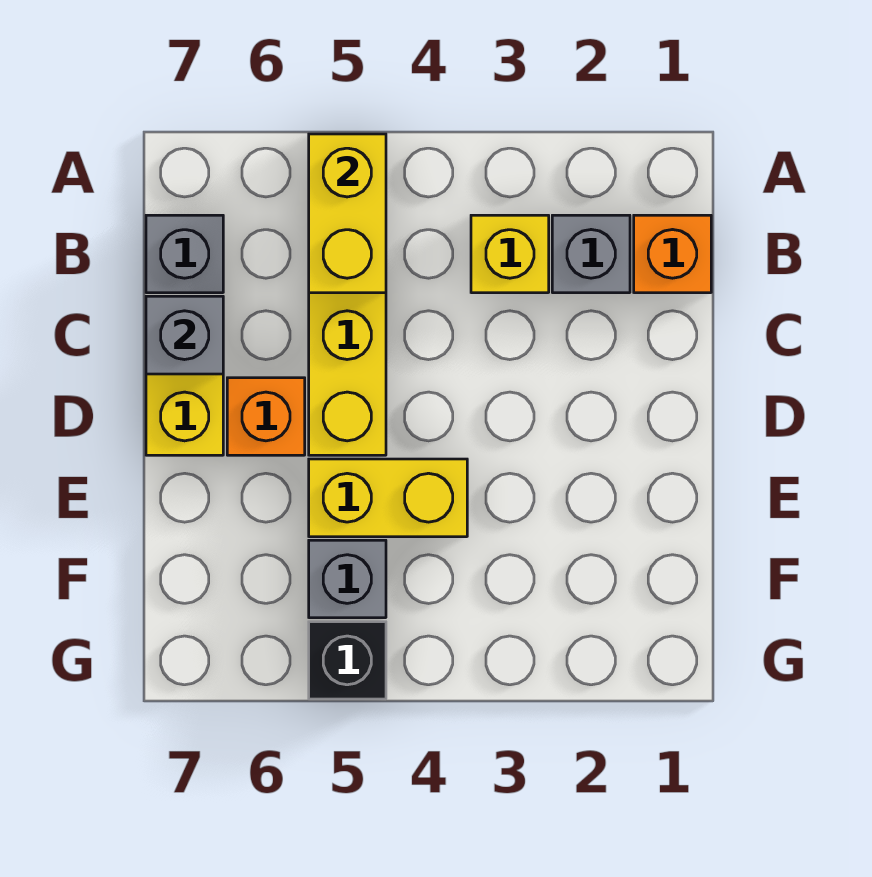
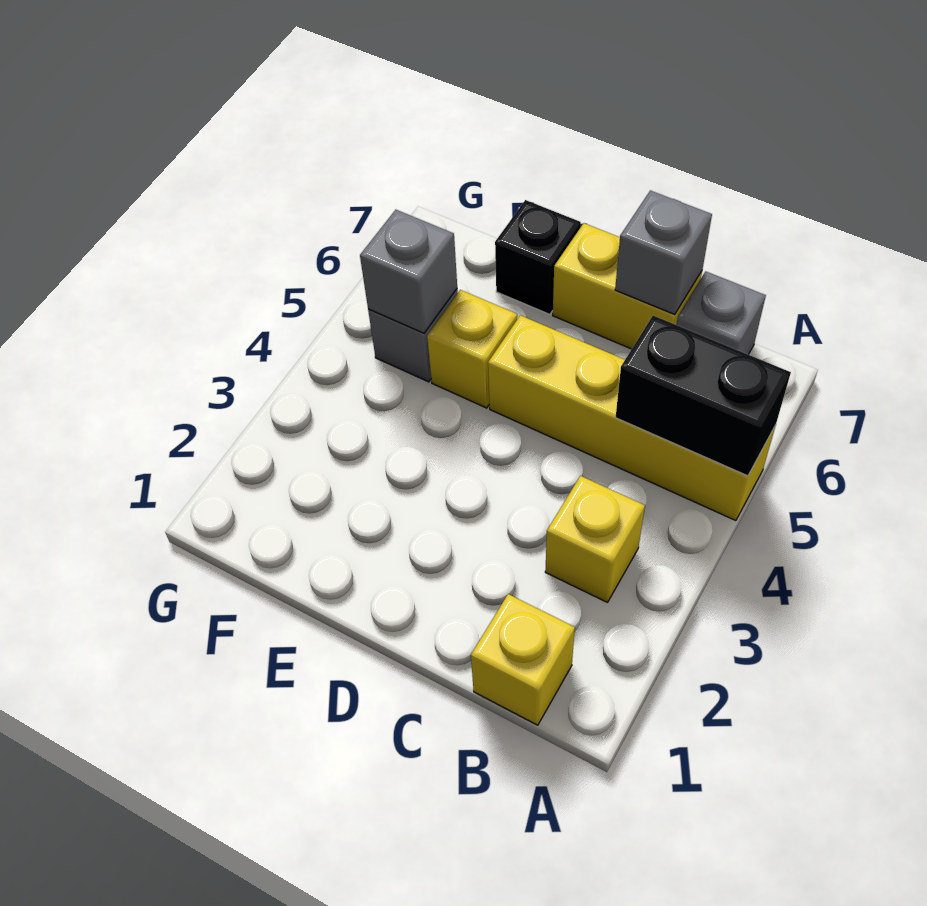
yellow 1x2 brick [309,134,386,293] -> black 1x2 brick [616,316,791,476]
orange 1x1 brick [634,215,711,293] -> yellow 1x1 brick [471,594,575,725]
grey 1x1 brick [552,215,630,293] -> grey 1x1 brick moved to [360,210,457,333]
orange 1x1 brick [227,378,305,455] -> none
yellow 1x2 brick [309,459,467,537] -> yellow 1x1 brick [427,290,517,408]
black 1x1 brick [309,622,386,699] -> black 1x1 brick moved to [495,200,581,314]

